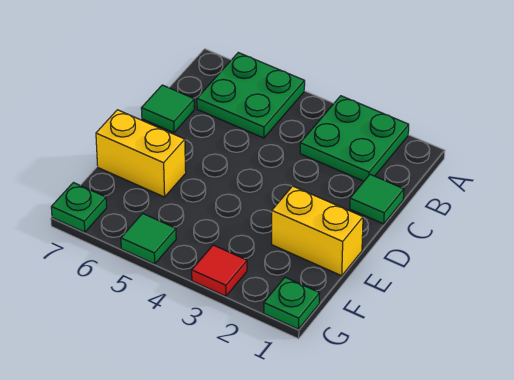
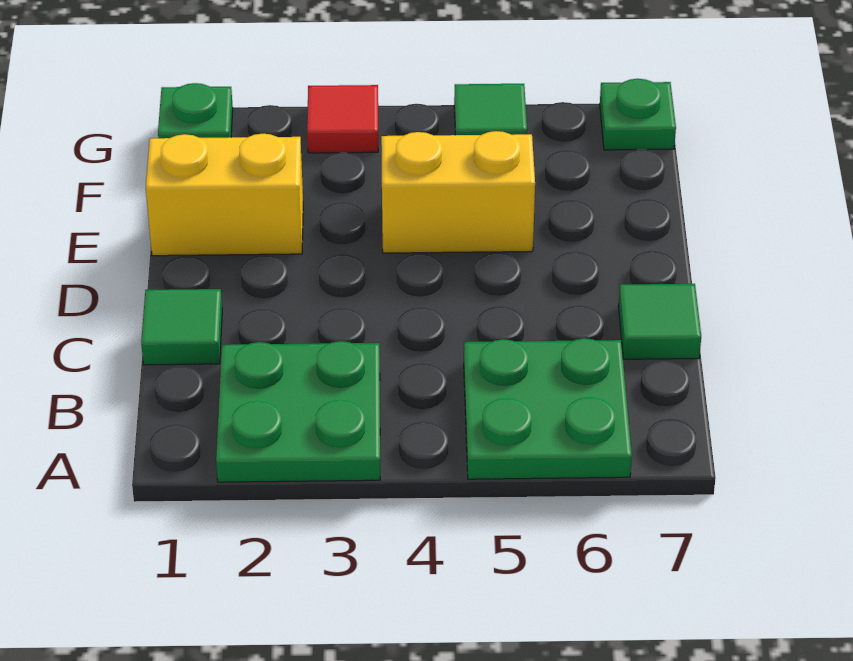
yellow 1x2 brick [96,110,186,197] -> yellow 1x2 brick moved to [381,131,535,253]

